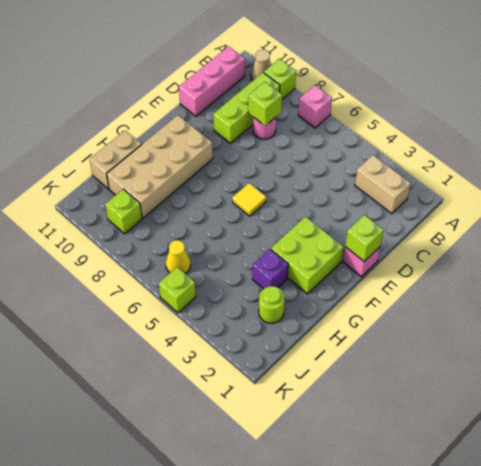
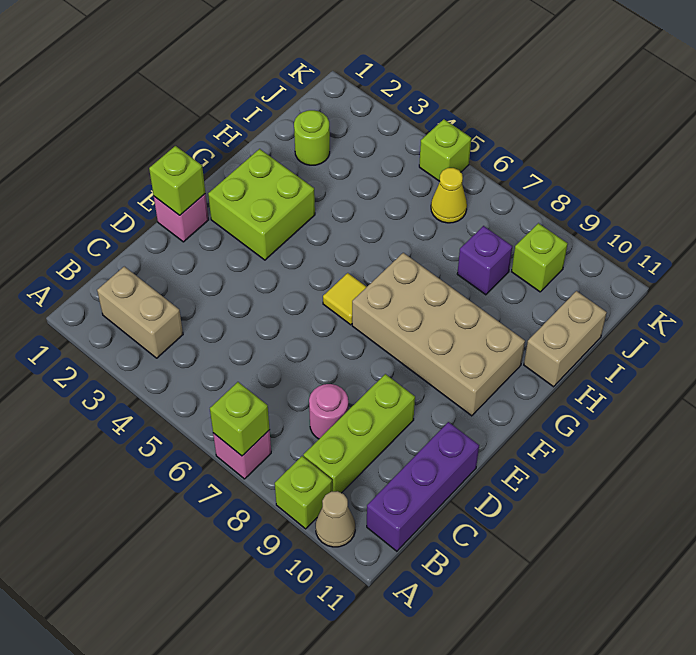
pink 1x3 brick [179,46,245,116] -> purple 1x3 brick [367,422,479,551]
lime 1x1 brick [248,82,282,126] -> lime 1x1 brick moved to [210,382,270,456]
tan 2x4 brick [107,115,213,218] -> tan 2x4 brick turned to [352,253,525,416]
purple 1x1 brick [253,249,288,289] -> purple 1x1 brick moved to [457,226,512,295]

